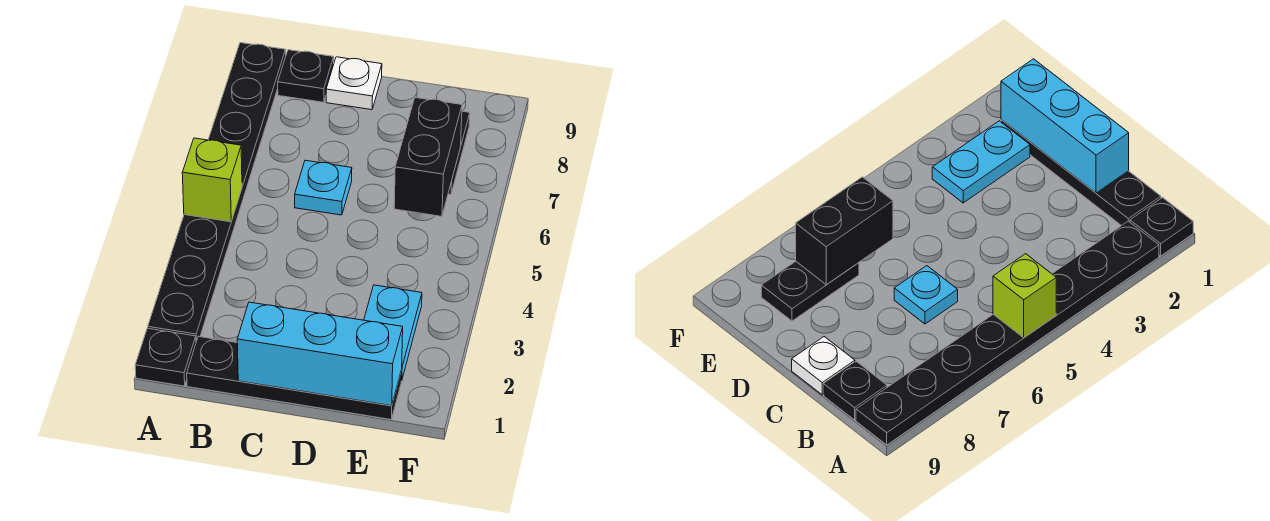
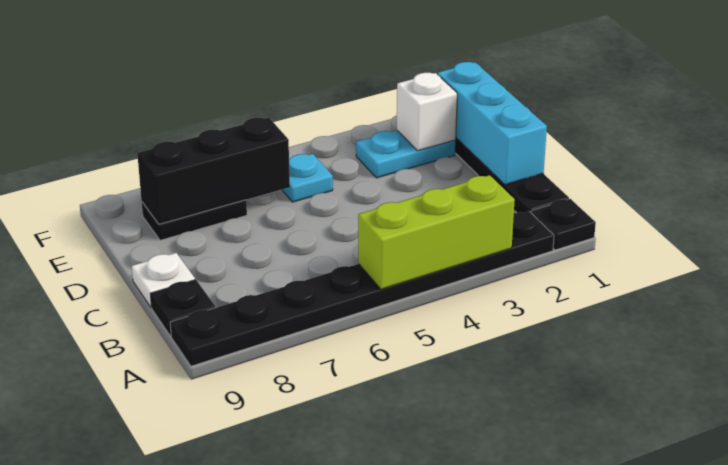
lime 1x1 brick [182,138,242,222] -> lime 1x3 brick [358,175,515,289]
cyan 1x1 plate [295,160,352,215] -> cyan 1x1 plate moved to [282,154,333,202]
none -> white 1x1 brick [397,73,457,151]
black 1x2 brick [394,98,462,216] -> black 1x3 brick [137,118,290,224]

